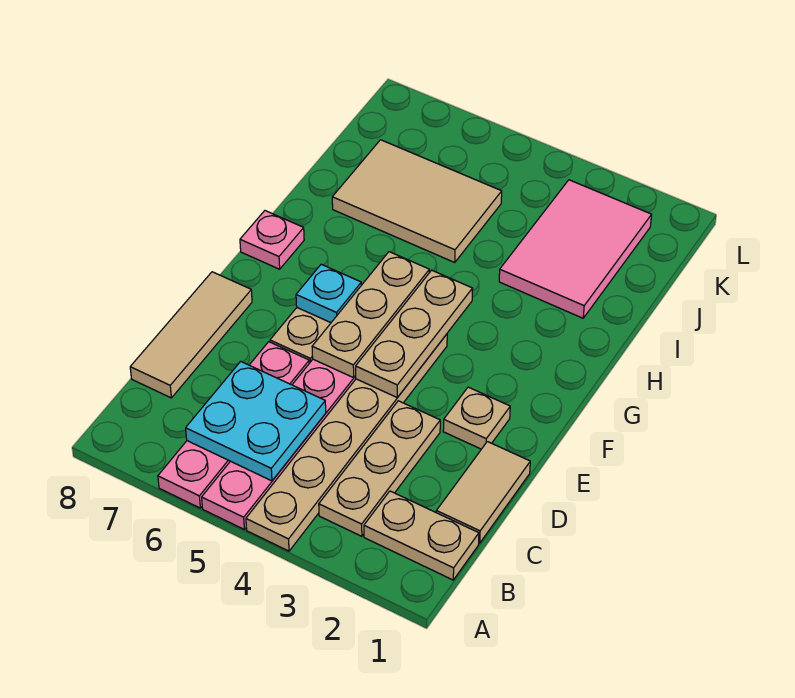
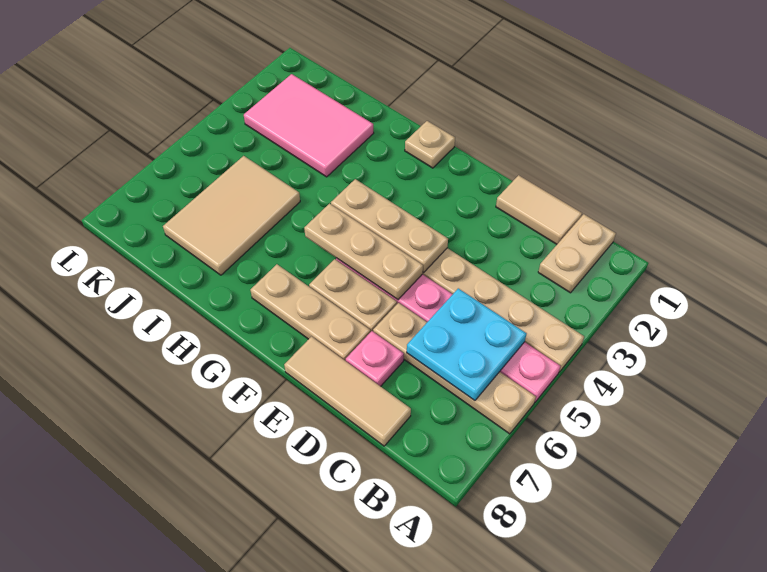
pink 1x4 plate [158,342,309,508] -> tan 1x4 plate [373,303,536,434]
tan 1x3 plate [319,401,440,536] -> tan 1x3 plate moved to [250,264,370,361]
tan 1x1 plate [443,387,510,449] -> tan 1x1 plate moved to [405,121,455,168]
cyan 1x1 plate [296,264,361,323] -> none
pink 1x1 plate [240,211,304,269] -> pink 1x1 plate moved to [346,331,404,386]

